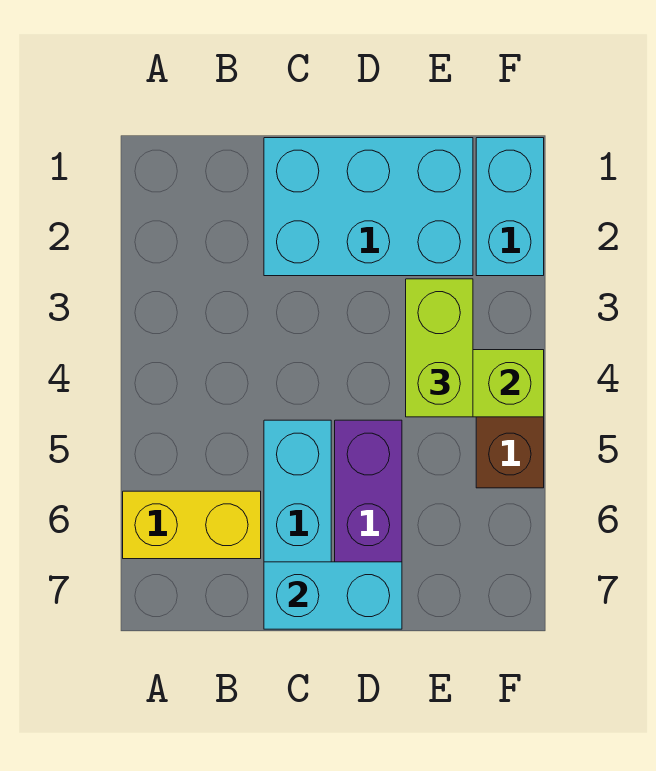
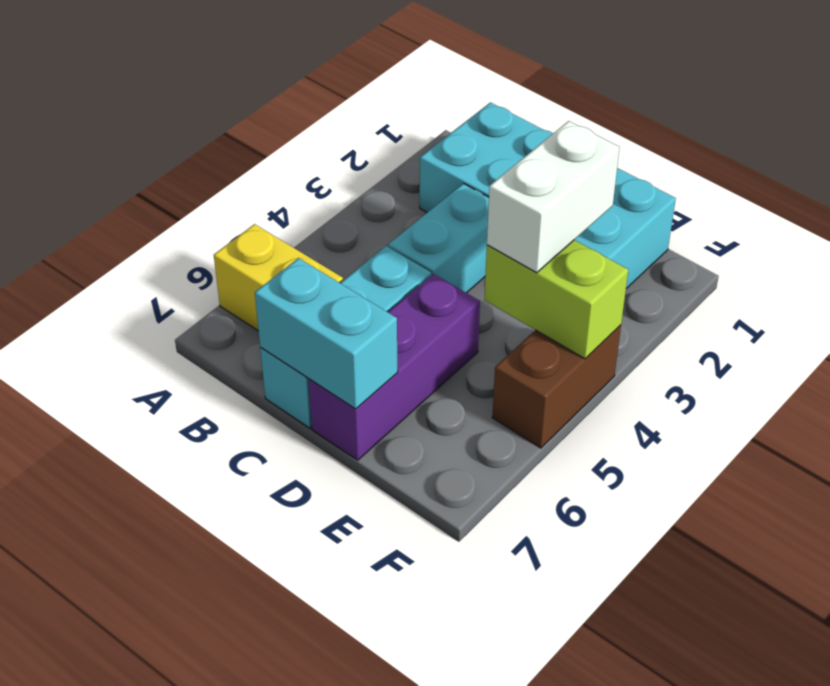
cyan 2x3 brick [264,138,473,276] -> cyan 2x4 brick [420,103,676,288]
lime 1x2 brick [406,279,473,417] -> white 1x2 brick [487,121,620,273]
cyan 1x2 brick [476,138,544,276] -> cyan 1x2 brick moved to [388,184,489,293]

